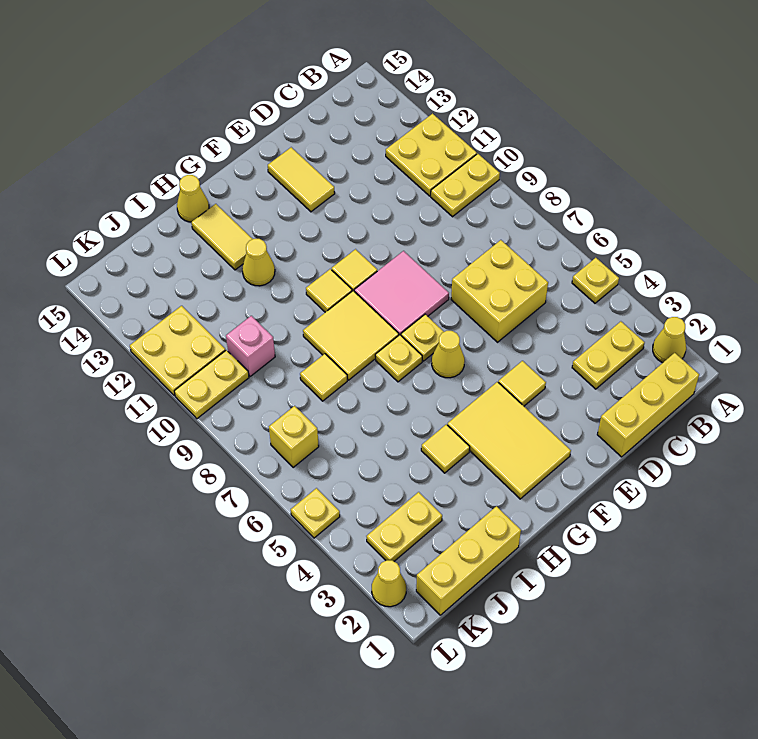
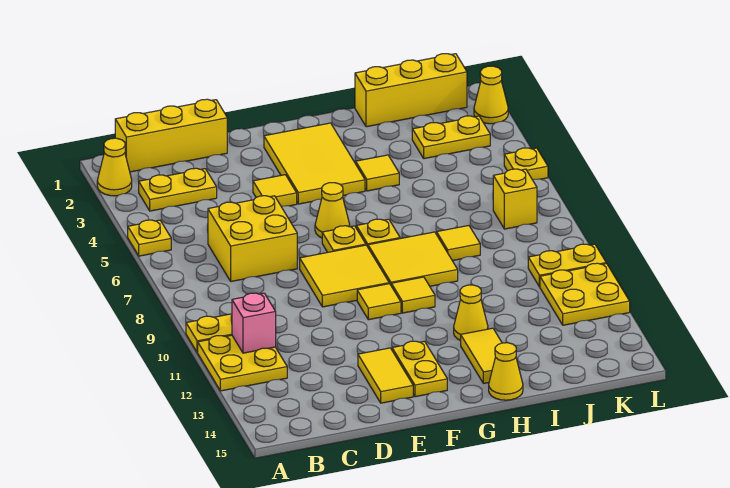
pink 2x2 tile [354,251,449,335] -> yellow 2x2 tile [300,245,389,307]
none -> yellow 1x2 plate [392,341,447,397]
pink 1x1 brick [226,316,275,376] -> pink 1x1 brick moved to [232,293,276,353]

